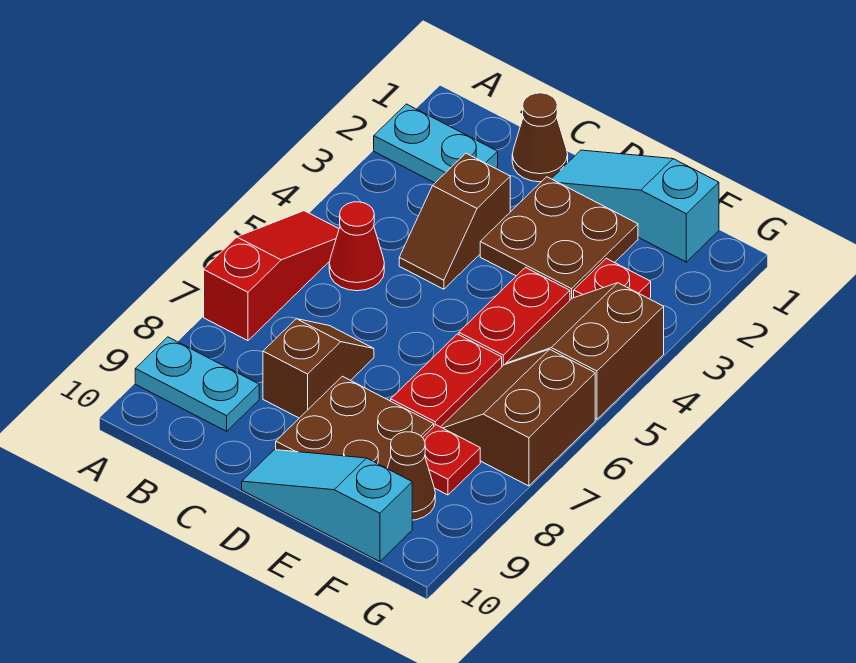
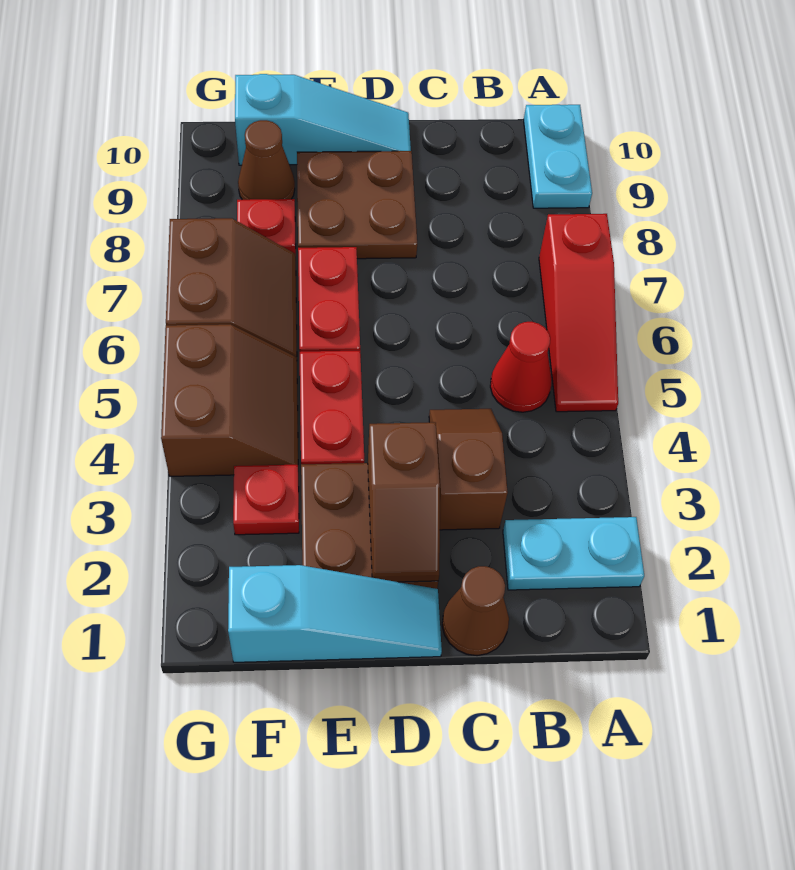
cyan 1x2 plate [135,337,259,431] -> cyan 1x2 plate turned to [524,105,592,208]
brown 1x2 slope [263,319,374,418] -> brown 1x2 slope moved to [368,422,440,582]

